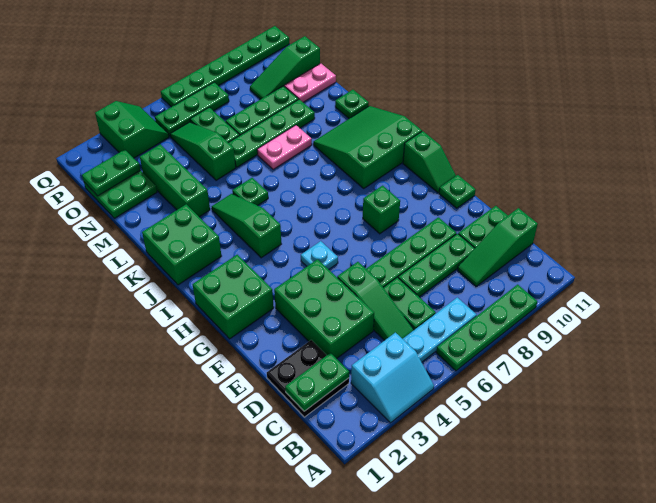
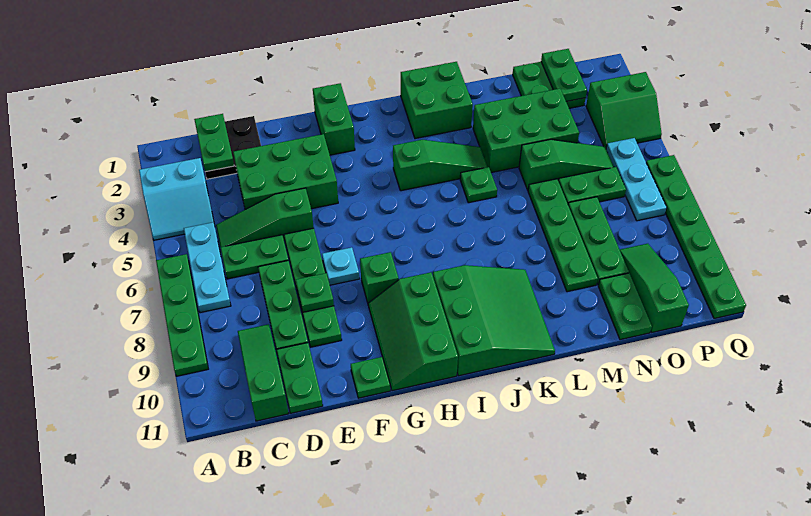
cyan 2x2 slope [351,333,434,423] -> cyan 2x2 slope turned to [139,158,214,240]
green 2x2 brick [193,255,274,339] -> green 1x2 brick [313,83,355,155]
cyan 1x1 plate [301,241,338,269] -> cyan 1x1 plate moved to [322,247,359,285]
green 1x2 slope [403,131,456,193] -> green 2x3 slope [368,272,458,391]
green 1x3 brick [140,144,210,217] -> green 2x3 brick [473,89,579,173]
pink 1x2 plate [257,125,312,169] -> none
green 1x1 plate [335,90,369,118] -> green 1x1 plate moved to [296,273,334,312]
pink 1x2 plate [284,63,336,102] -> green 1x2 plate [598,273,652,340]
green 1x3 plate [155,82,229,137] -> cyan 1x3 plate [606,138,667,221]

